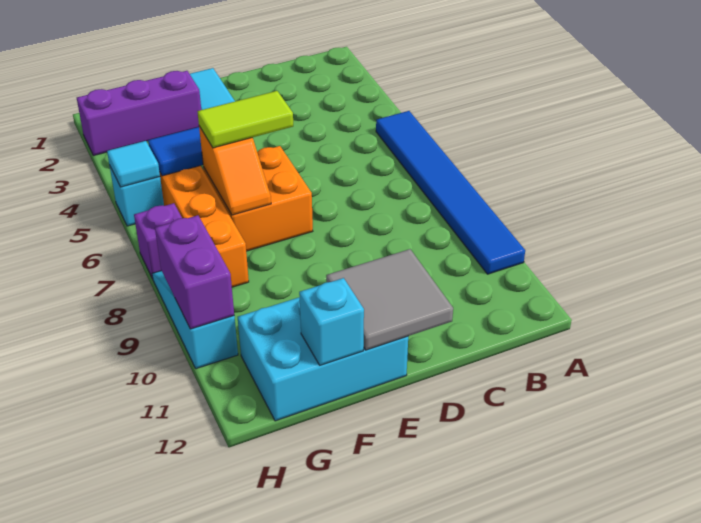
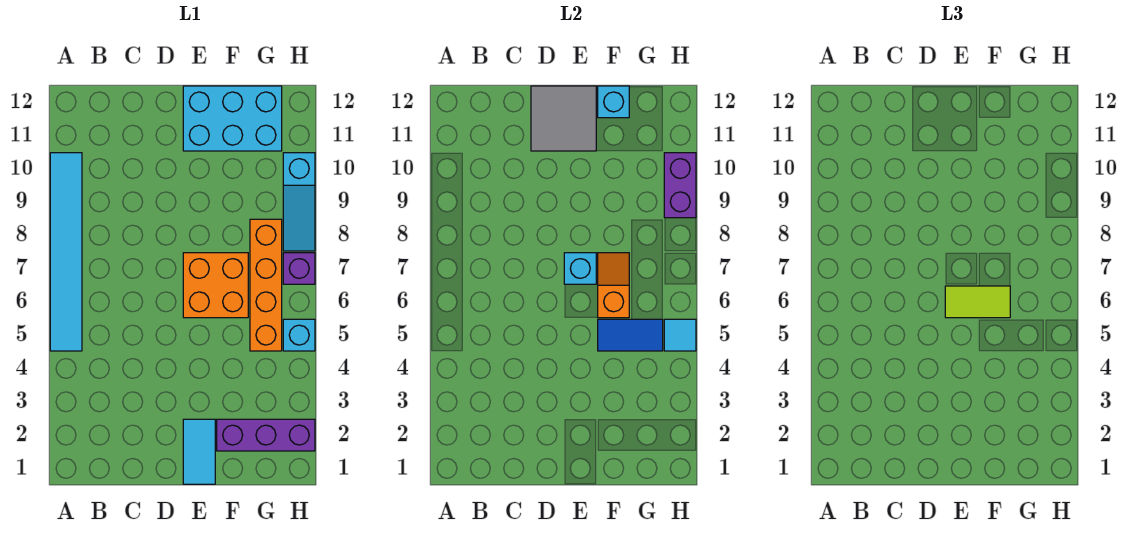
blue 1x6 tile [376,111,525,274] -> cyan 1x6 tile [50,153,82,351]
none -> cyan 1x1 brick [564,253,596,284]

